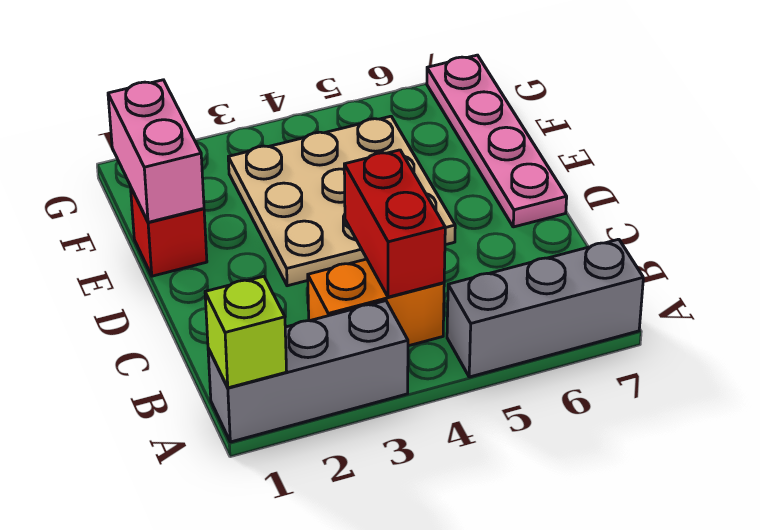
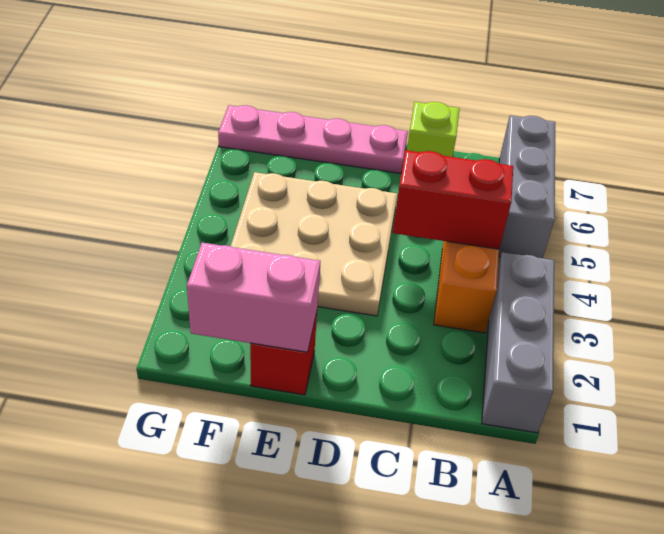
lime 1x1 brick [205,276,287,388] -> lime 1x1 brick moved to [407,102,460,157]

